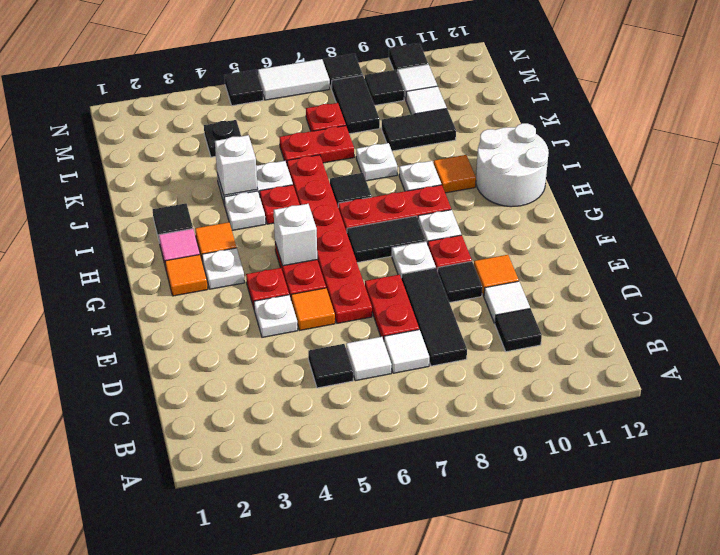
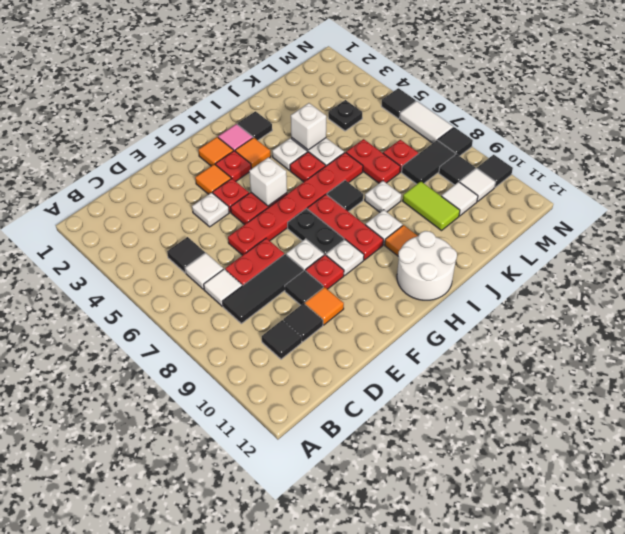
white 1x1 tile [484,281,530,323] -> black 1x1 tile [283,303,323,342]
orange 1x1 tile [291,288,335,330] -> orange 1x1 tile moved to [195,164,231,194]
white 1x1 plate [202,248,245,289] -> red 1x1 plate [216,151,251,181]
black 1x2 tile [347,216,426,263] -> black 1x2 plate [288,209,344,255]
black 1x2 tile [382,109,456,151] -> lime 1x2 tile [403,181,460,231]

